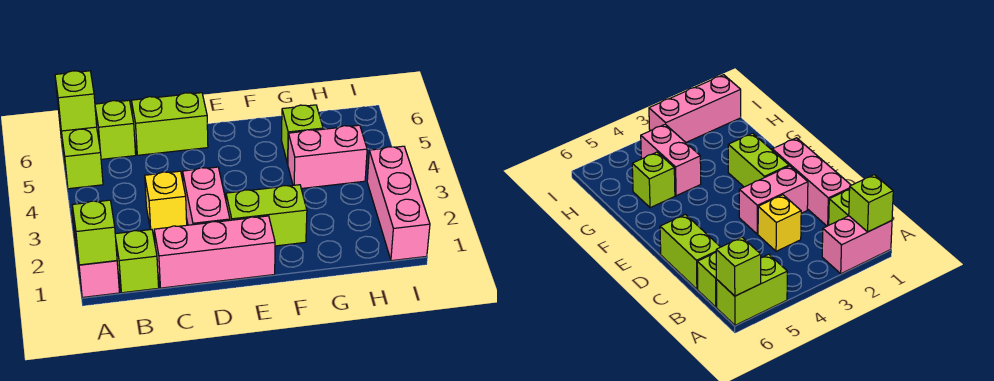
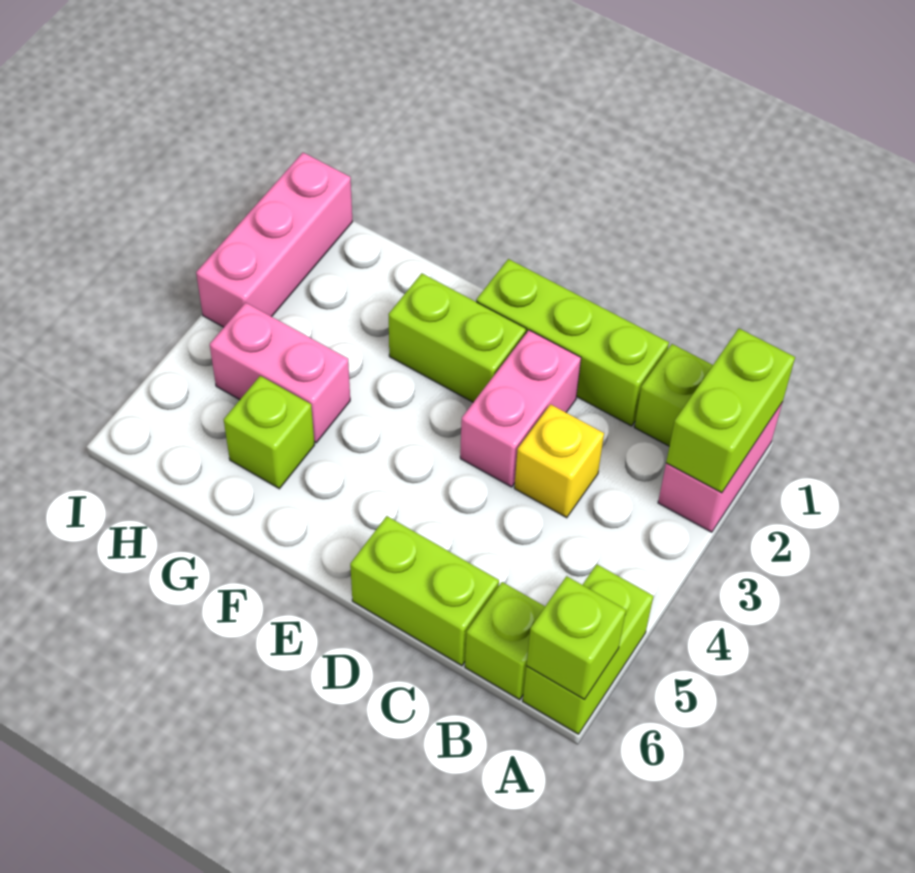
lime 1x1 brick [72,200,117,265] -> lime 1x2 brick [666,329,795,493]
pink 1x3 brick [154,216,275,288] -> lime 1x3 brick [476,259,669,426]

